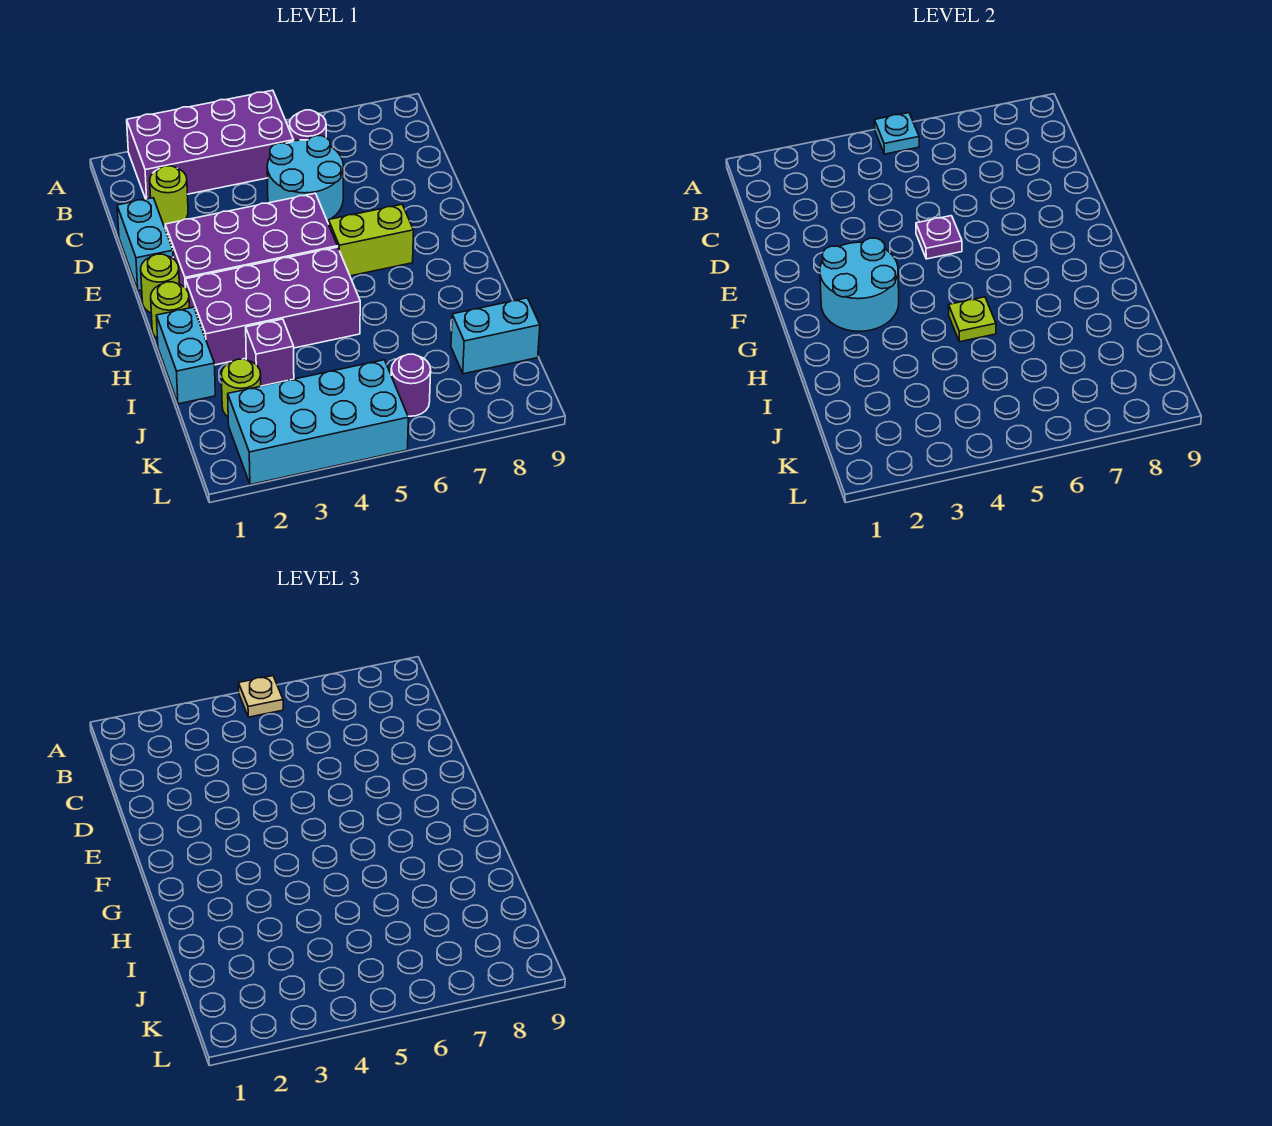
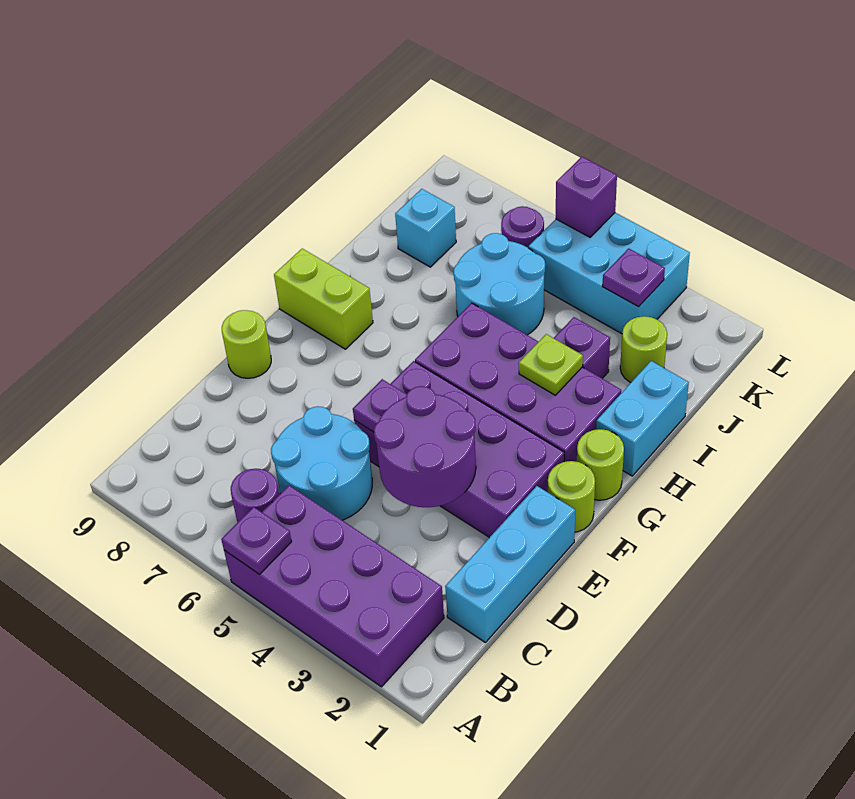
cyan 1x1 plate [874,113,919,154] -> purple 1x1 plate [221,507,292,574]
tan 1x1 plate [238,676,283,717] -> none
lime 1x1 round brick [150,166,188,225] -> lime 1x1 round brick moved to [222,310,271,378]
cyan 1x2 brick [117,198,173,291] -> cyan 1x3 brick [445,486,575,642]
none -> purple 2x2 round brick [374,386,476,507]
cyan 2x2 round brick [820,238,899,331] -> cyan 2x2 round brick moved to [454,233,545,335]
lime 1x2 brick [329,205,414,276] -> lime 1x2 brick moved to [274,249,373,349]
lime 1x1 plate [949,297,996,342] -> lime 1x1 plate moved to [519,334,583,395]
cyan 1x2 brick [451,298,540,374] -> cyan 1x1 brick [395,189,456,267]
cyan 2x4 brick [228,360,408,485] -> cyan 2x3 brick [529,213,690,334]
none -> purple 1x1 plate [603,248,665,306]
none -> purple 1x1 brick [556,157,617,237]

